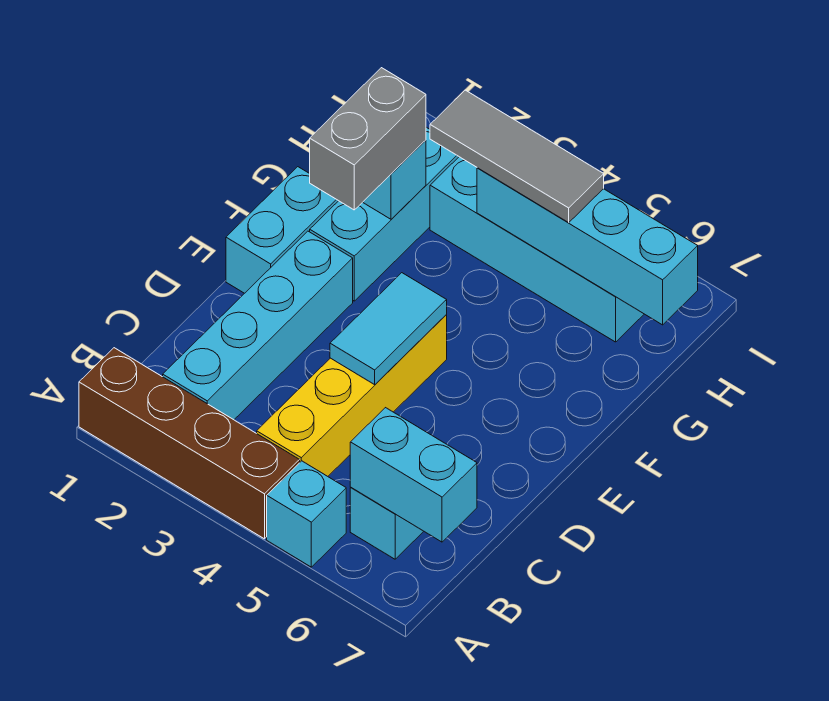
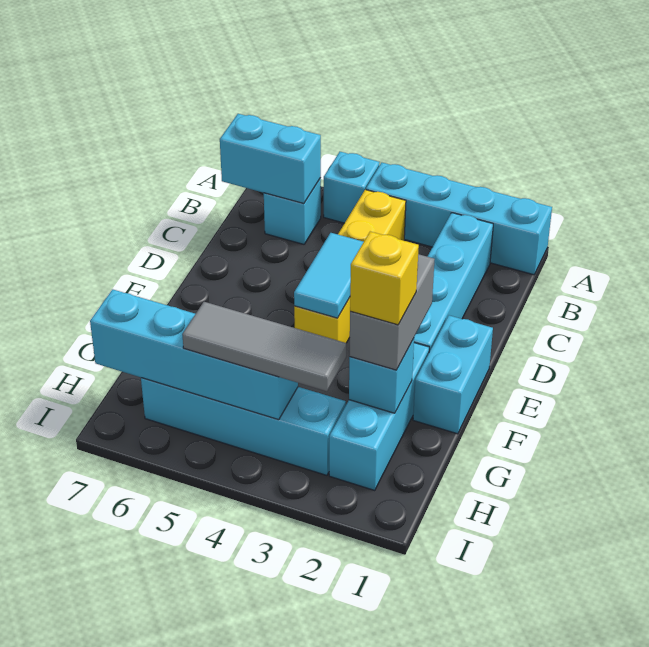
brown 1x4 brick [79,348,300,539] -> cyan 1x4 brick [366,163,552,275]
none -> yellow 1x1 brick [350,232,419,325]

